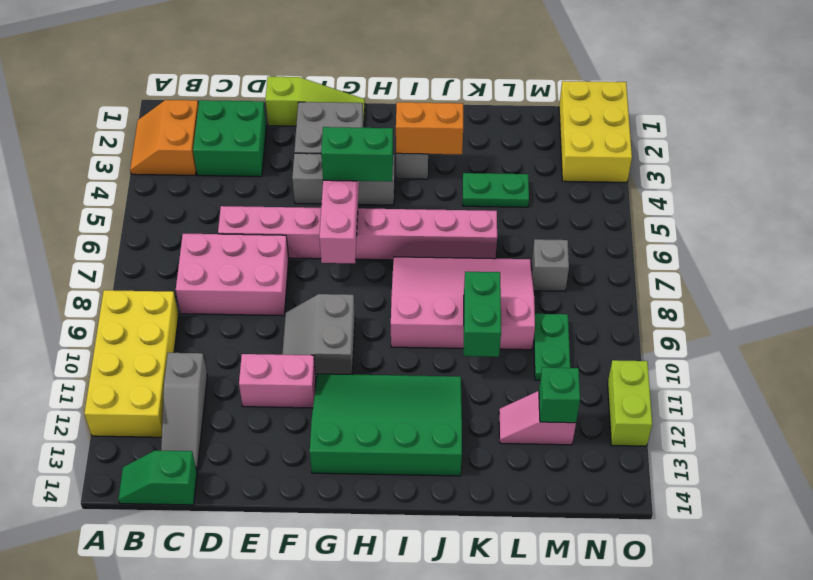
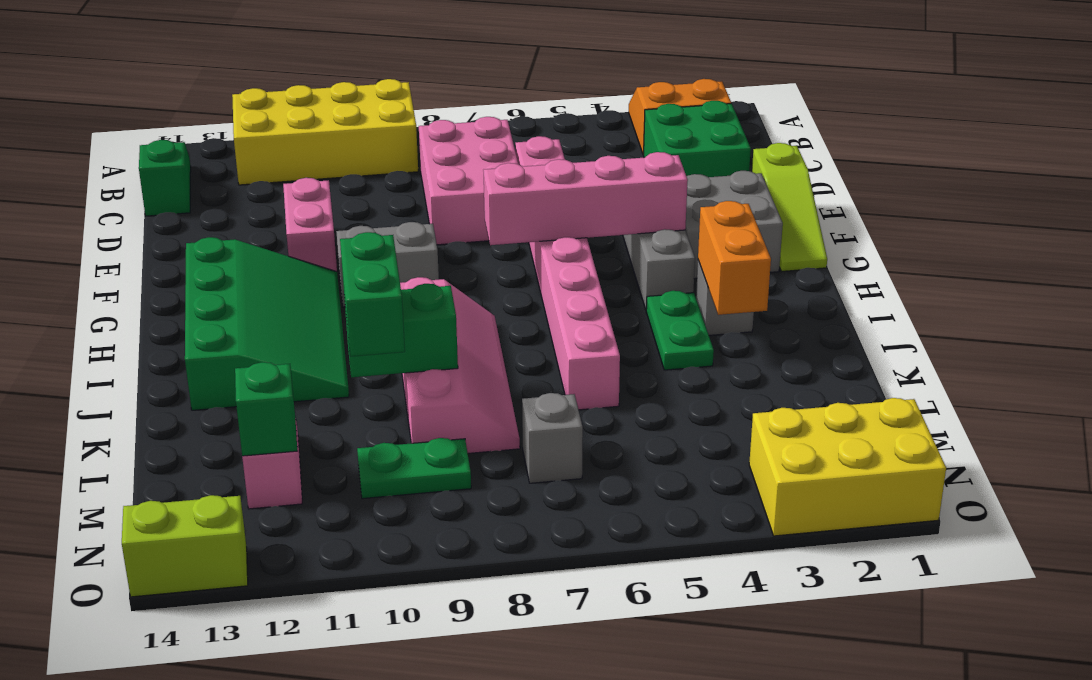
grey 1x3 slope [161,353,207,470] -> none
green 1x2 brick [321,127,393,181] -> green 1x2 brick moved to [340,232,405,356]
pink 3x4 slope [391,257,535,350] -> pink 2x4 slope [400,277,520,453]
green 1x2 plate [463,173,529,207] -> green 1x2 plate moved to [646,291,714,370]
lime 1x2 brick [608,360,652,446] -> lime 1x2 brick moved to [122,495,248,597]

